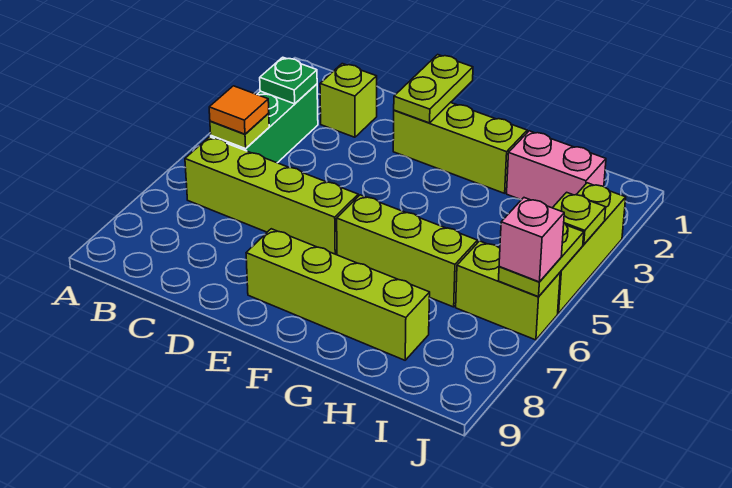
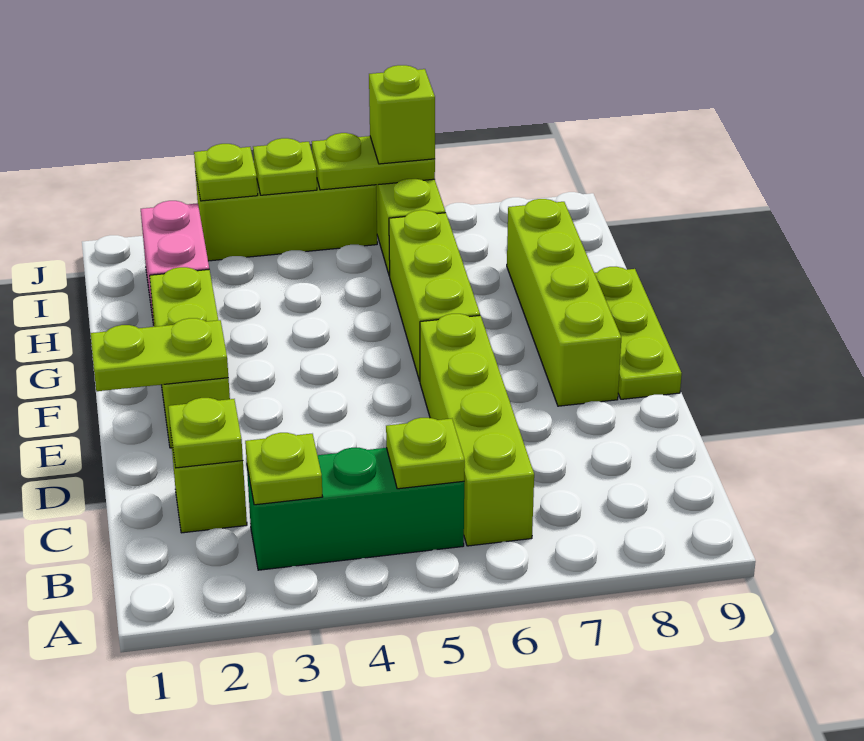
green 1x1 plate [260,57,317,104] -> lime 1x1 plate [245,433,323,505]
orange 1x1 tile [209,86,269,134] -> none
none -> lime 1x1 plate [168,398,243,468]
none -> lime 1x3 plate [595,267,682,399]
none -> lime 1x1 plate [194,144,258,201]
pink 1x1 brick [499,198,564,282] -> lime 1x1 brick [369,65,435,164]

